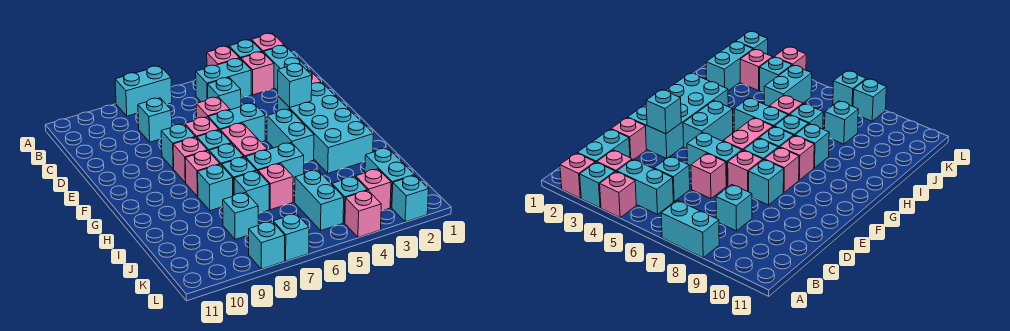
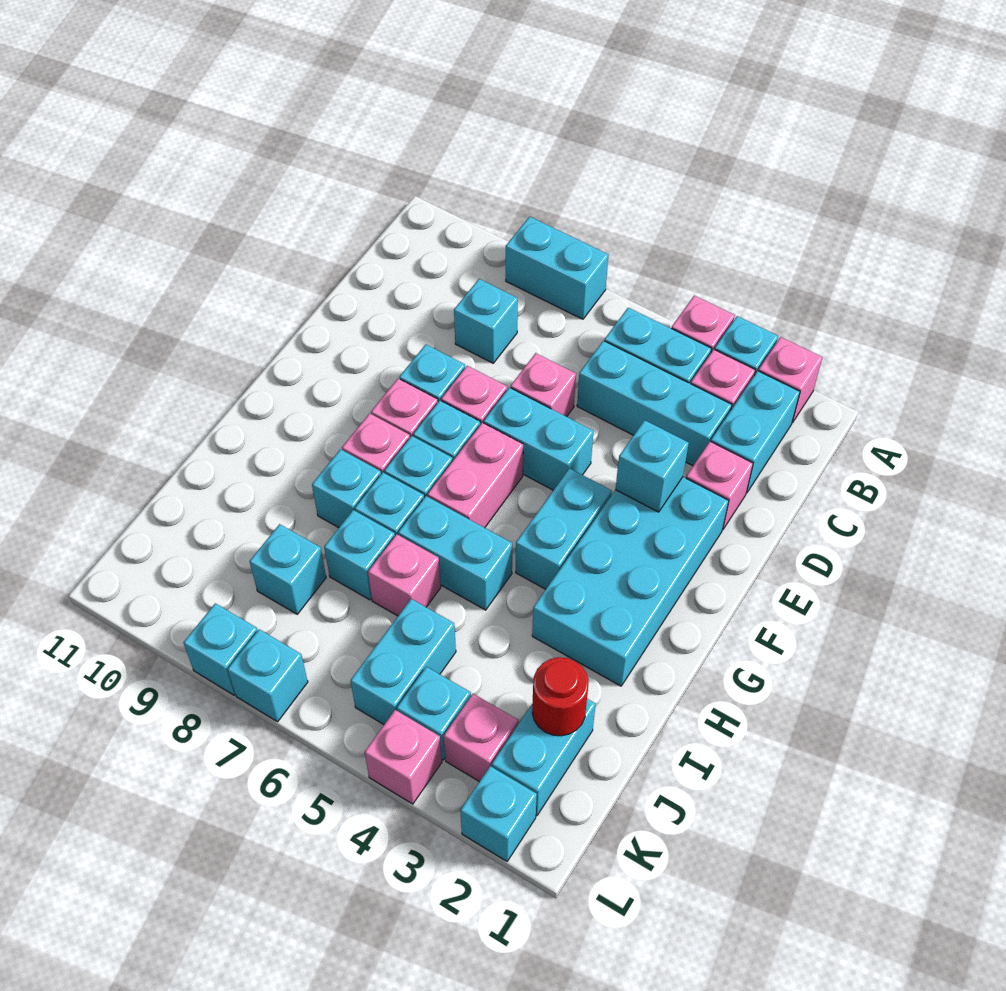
cyan 1x1 brick [208,78,241,110] -> cyan 1x3 brick [577,341,732,466]
none -> red 1x1 round brick [532,657,589,736]

